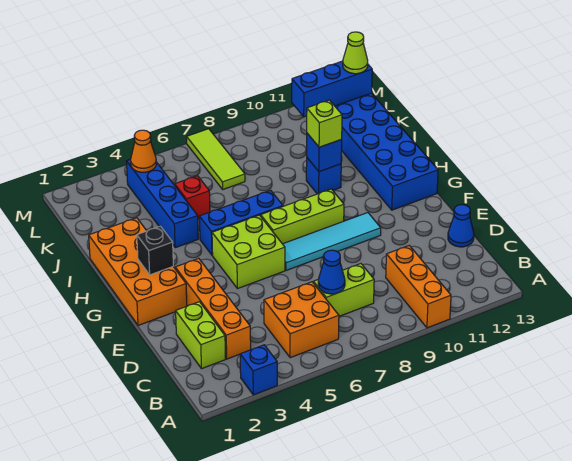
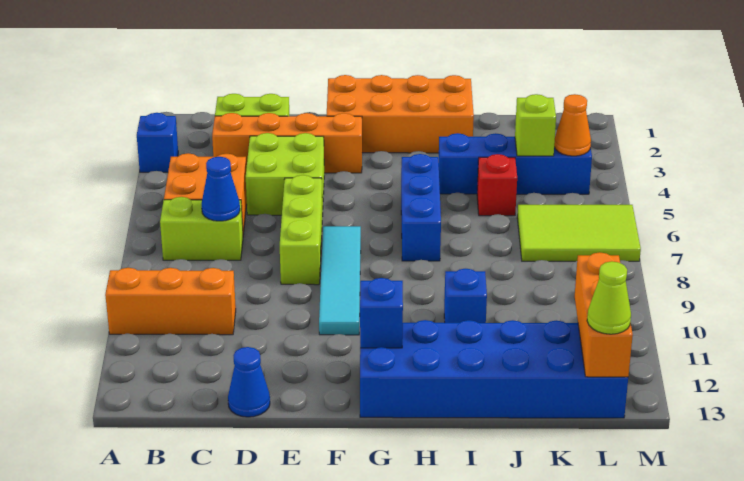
lime 1x2 brick [313,264,374,316] -> lime 1x2 brick turned to [160,197,243,260]
lime 2x2 brick [212,215,285,289] -> lime 2x2 brick moved to [246,133,324,215]
black 1x1 brick [137,226,173,275] -> none
lime 1x3 brick [261,189,344,244] -> lime 1x3 brick moved to [280,175,323,285]
blue 1x1 brick [307,133,342,172] -> blue 1x1 brick moved to [360,278,403,348]
lime 1x1 brick [307,100,342,147] -> lime 1x1 brick moved to [515,94,556,156]
lime 1x3 tile [187,129,245,189] -> lime 2x3 tile [517,205,641,261]
blue 1x3 brick [292,61,372,117] -> orange 1x3 brick [575,252,633,377]

